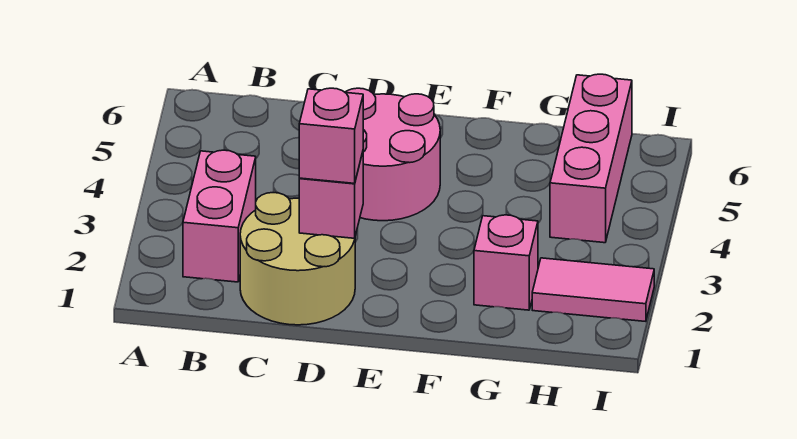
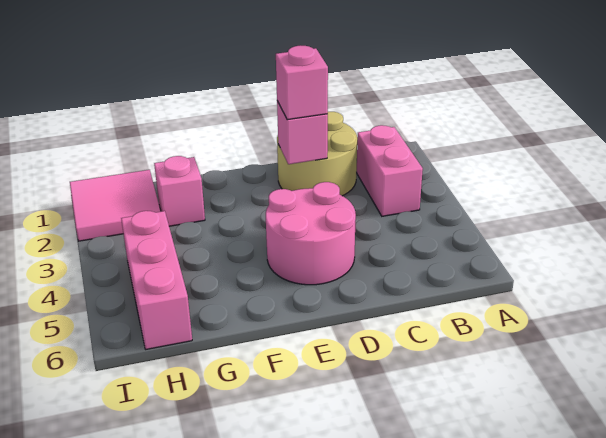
pink 1x2 tile [532,258,654,322] -> pink 2x2 tile [70,170,161,241]

